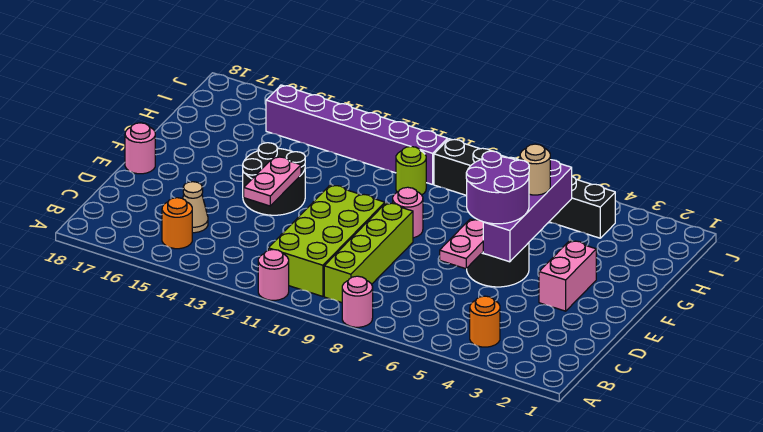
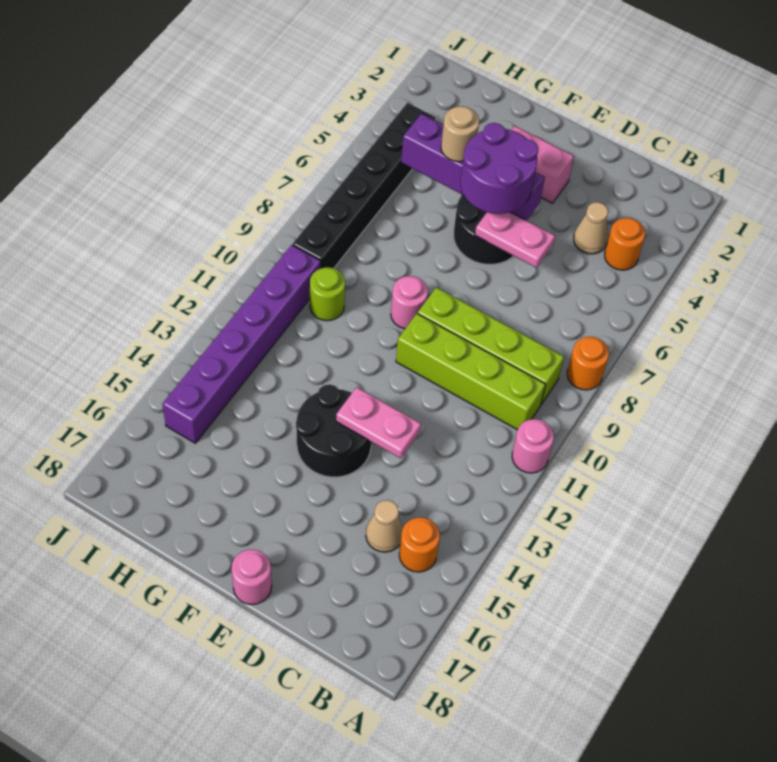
pink 1x1 round brick [342,276,373,327] -> orange 1x1 round brick [567,337,609,390]
lime 2x4 brick [268,185,385,296] -> lime 1x4 brick [396,314,546,430]
none -> tan 1x1 cone [574,202,608,254]

